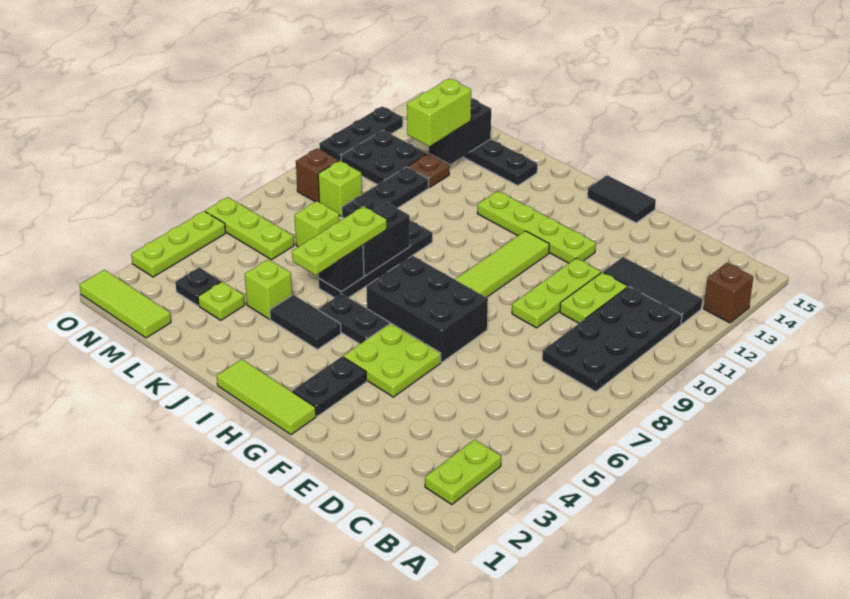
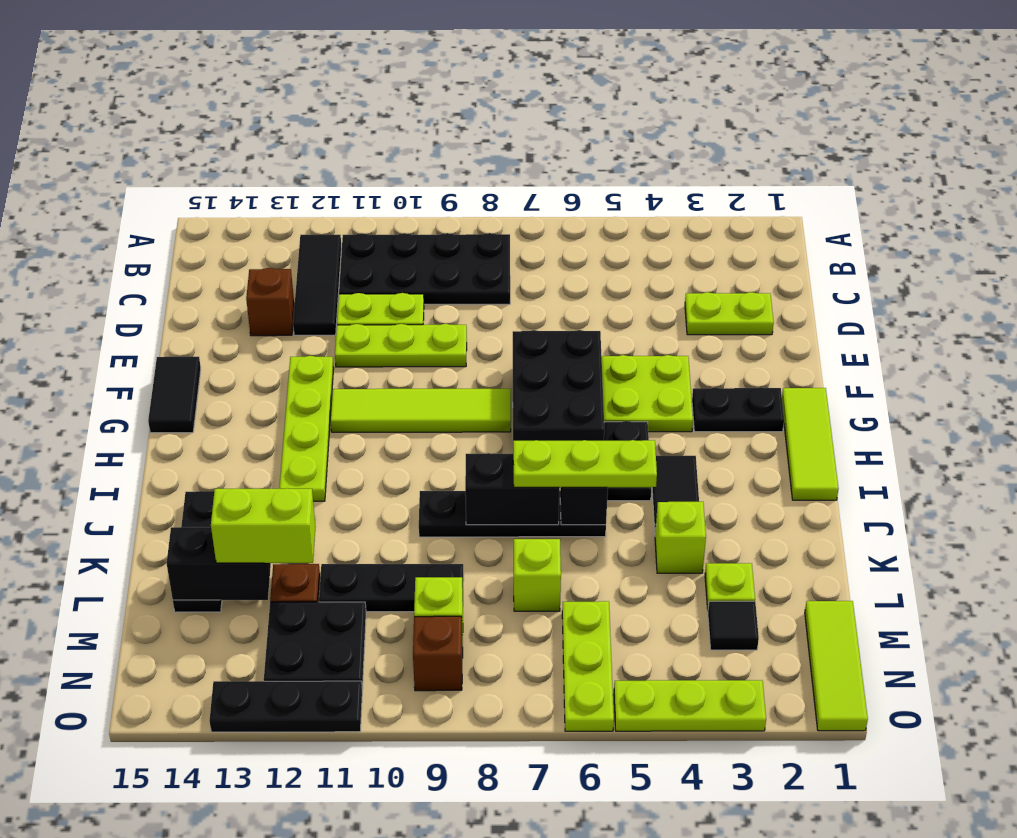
brown 1x1 brick [704,263,753,323] -> brown 1x1 brick moved to [246,268,294,336]
lime 1x2 plate [425,439,501,505] -> lime 1x2 plate moved to [685,292,774,335]
black 1x1 plate [175,267,221,306] -> black 1x1 tile [708,601,759,650]

